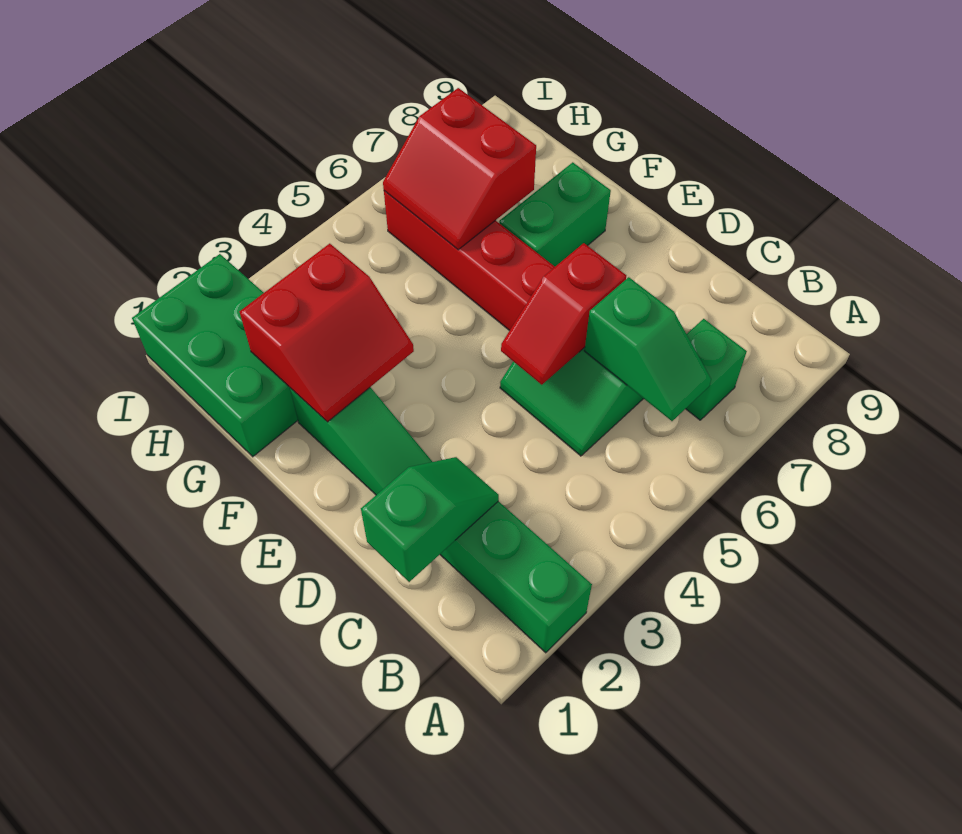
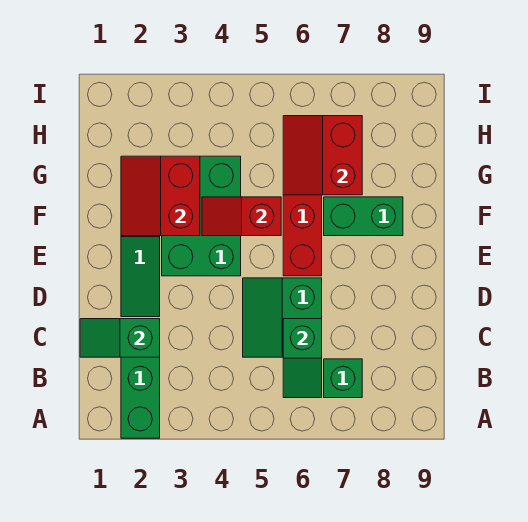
green 1x2 slope [361,457,499,582] -> green 1x2 slope turned to [80,319,160,357]
red 1x2 slope [501,243,626,385] -> red 1x2 slope moved to [202,197,281,236]
red 2x2 slope [239,244,414,422] -> red 2x2 slope turned to [121,156,200,236]
green 2x3 brick [132,254,298,457] -> green 2x3 brick moved to [162,156,241,276]

